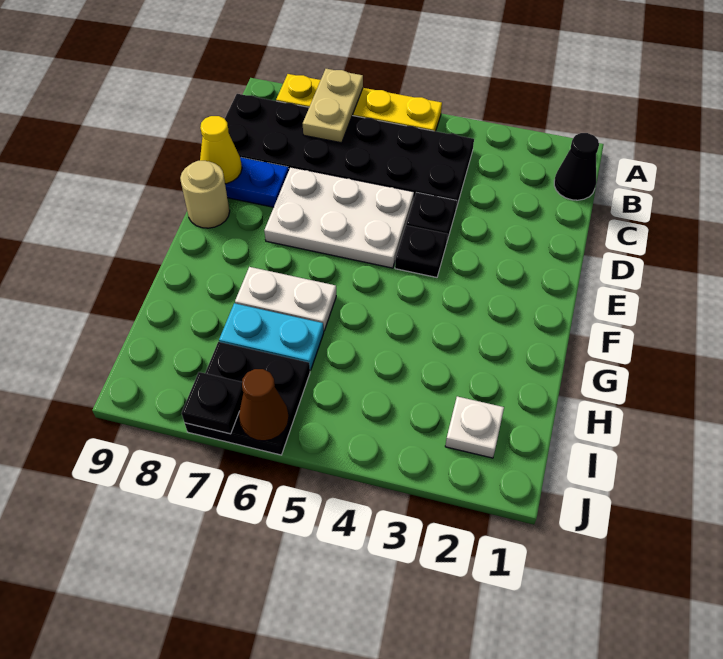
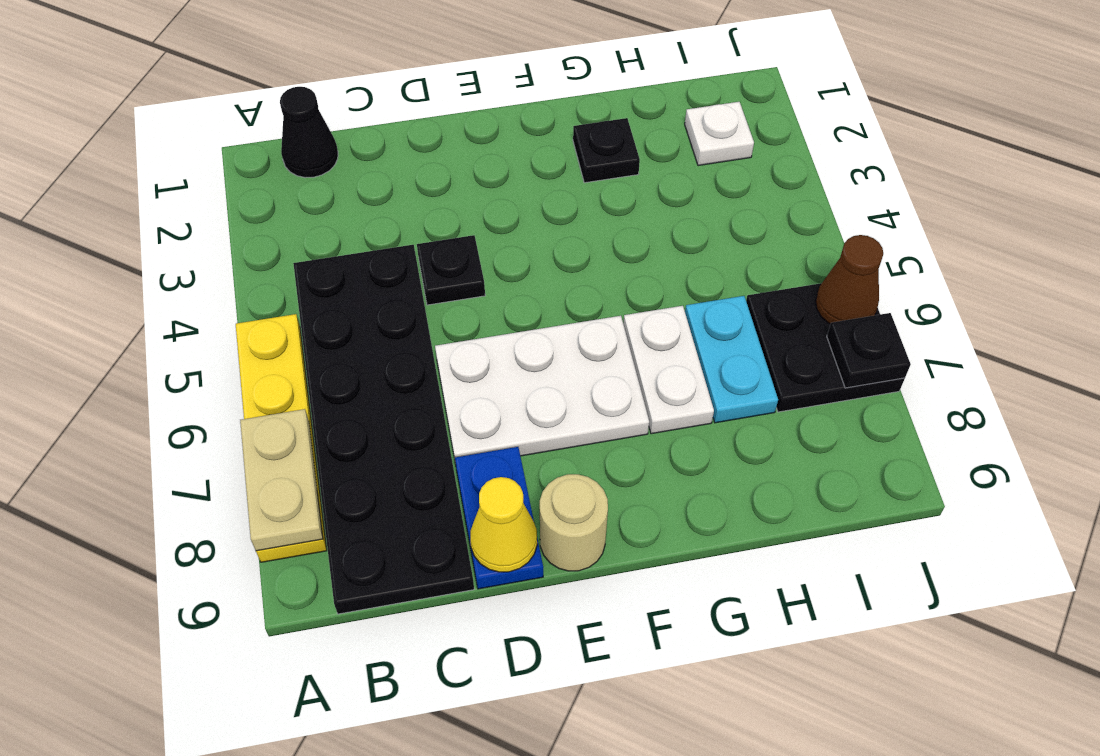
tan 1x2 plate [303,69,363,143] -> tan 1x2 plate turned to [240,409,323,551]
white 2x3 plate [264,167,414,268] -> white 2x3 plate turned to [435,316,649,464]
black 1x1 plate [395,225,448,277] -> black 1x1 plate moved to [573,118,640,183]

